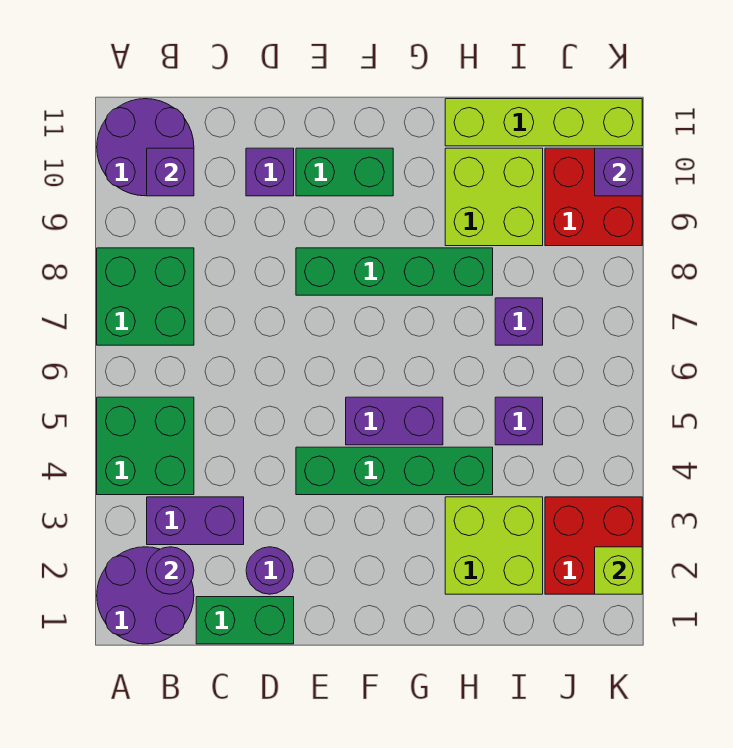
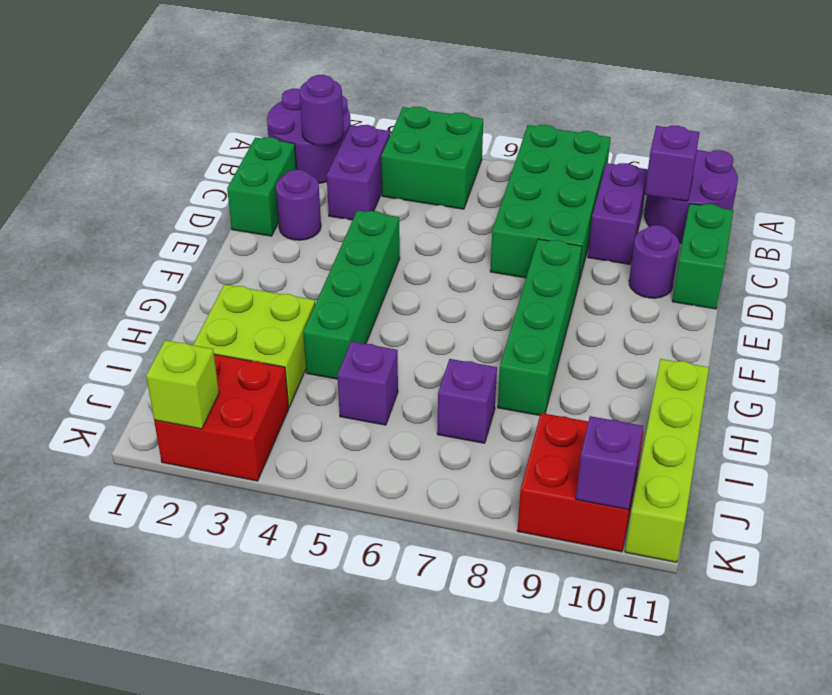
green 2x2 brick [97,248,194,345] -> green 2x4 brick [490,125,611,285]
purple 1x1 brick [246,148,294,196] -> purple 1x1 round brick [629,225,679,298]
green 1x2 brick [296,148,393,196] -> green 1x2 brick moved to [672,204,733,309]
purple 1x2 brick [346,397,443,445] -> purple 1x2 brick moved to [588,163,648,264]
lime 2x2 brick [445,148,543,246] -> none

